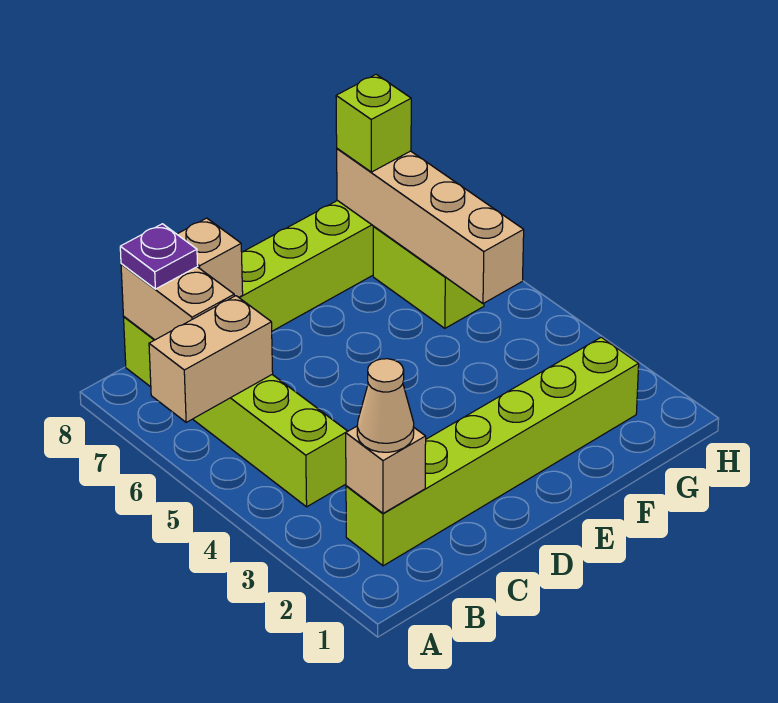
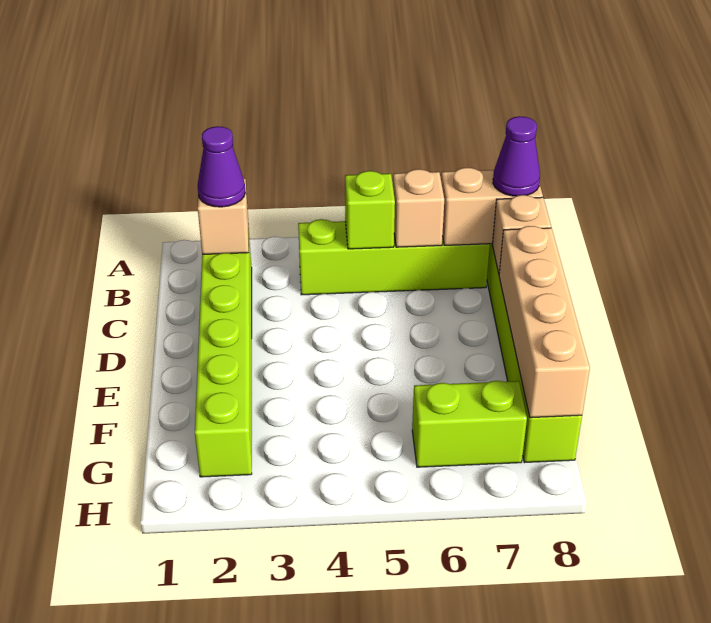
tan 1x2 brick [149,296,273,422] -> tan 1x1 brick [393,169,444,247]
tan 1x1 cone [357,359,414,452] -> purple 1x1 cone [198,126,245,207]
purple 1x1 plate [120,224,198,289] -> purple 1x1 cone [493,116,540,196]
tan 1x4 brick [337,149,524,304] -> tan 1x4 brick turned to [499,226,590,418]
lime 1x1 brick [336,74,411,172] -> lime 1x1 brick moved to [345,171,395,249]

